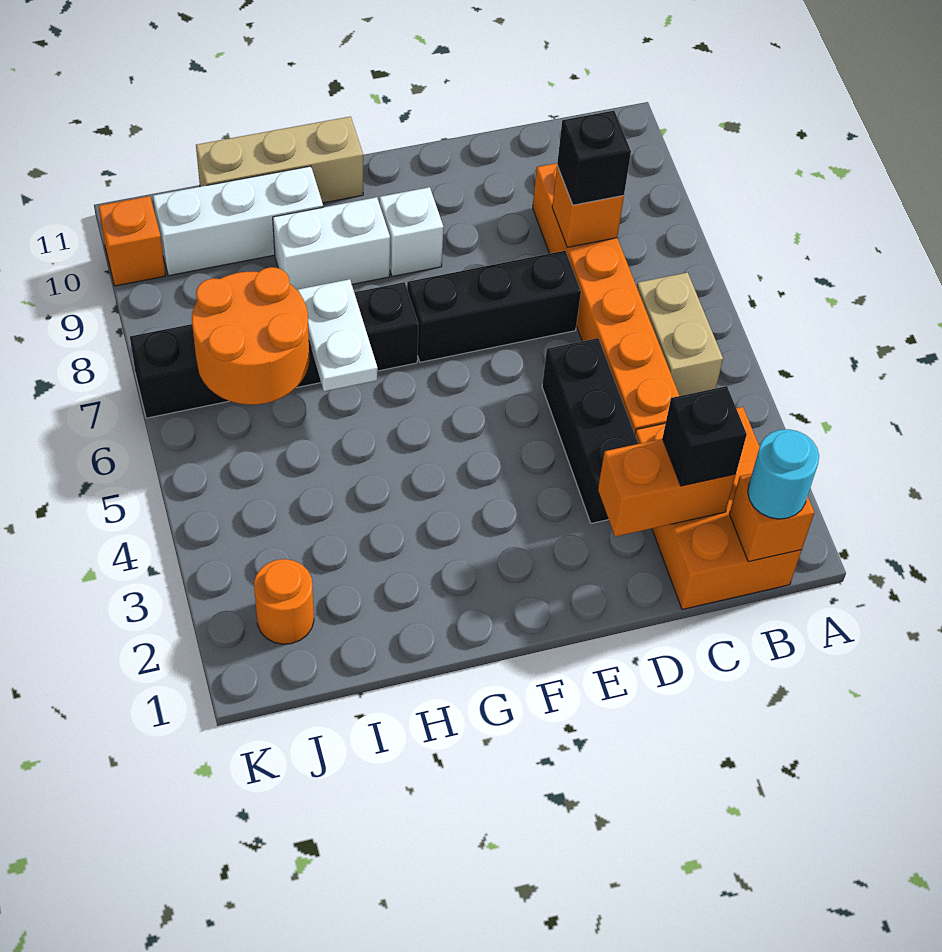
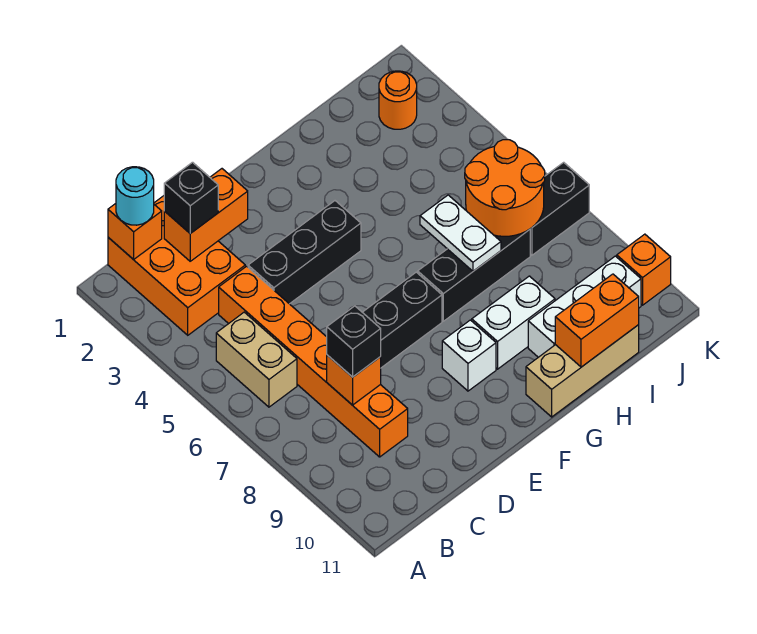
black 1x3 brick [542,338,638,523] -> black 1x3 brick turned to [248,201,361,304]
none -> orange 1x2 brick [555,274,639,367]

